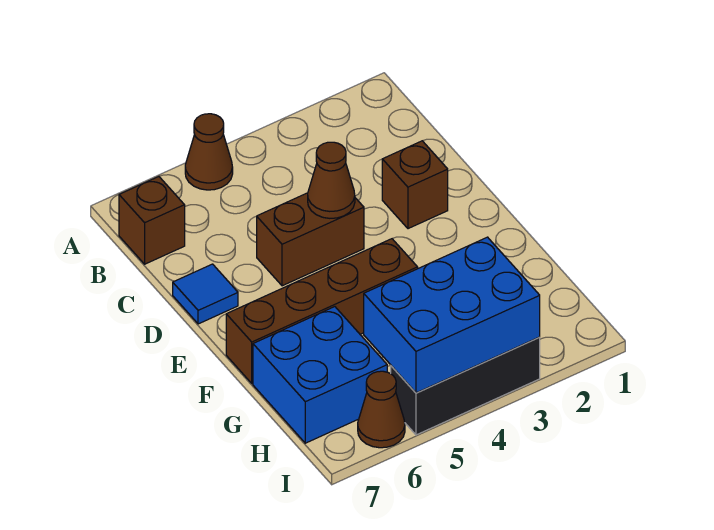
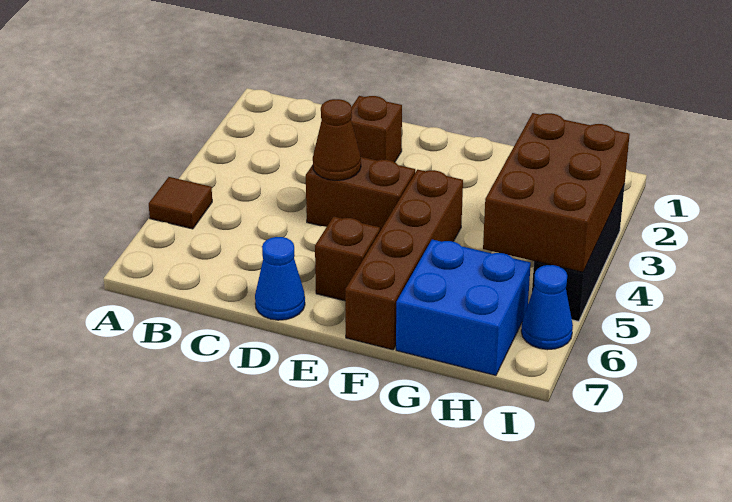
brown 1x1 cone [185,114,233,190] -> brown 1x1 tile [149,177,212,229]
brown 1x1 brick [119,177,185,264] -> brown 1x1 brick moved to [315,217,380,301]
brown 1x2 brick [257,193,364,286] -> brown 1x2 brick turned to [306,157,415,231]
blue 1x1 tile [173,264,238,324] -> blue 1x1 cone [255,237,305,320]
blue 2x3 brick [364,237,540,393] -> brown 2x3 brick [483,113,630,272]
brown 1x1 cone [358,371,405,448] -> blue 1x1 cone [521,265,573,350]

